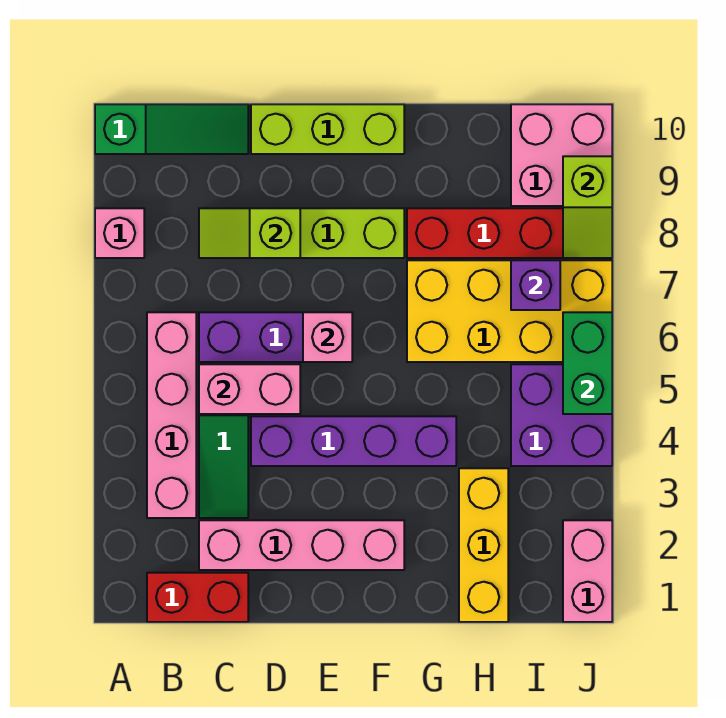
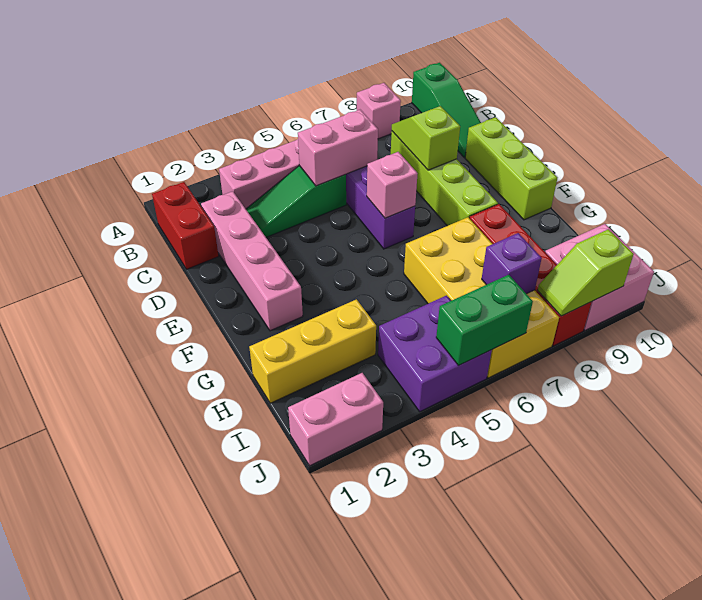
pink 1x2 brick [199,364,300,414] -> pink 1x2 brick turned to [298,110,378,186]
purple 1x4 brick [251,416,456,466] -> none

